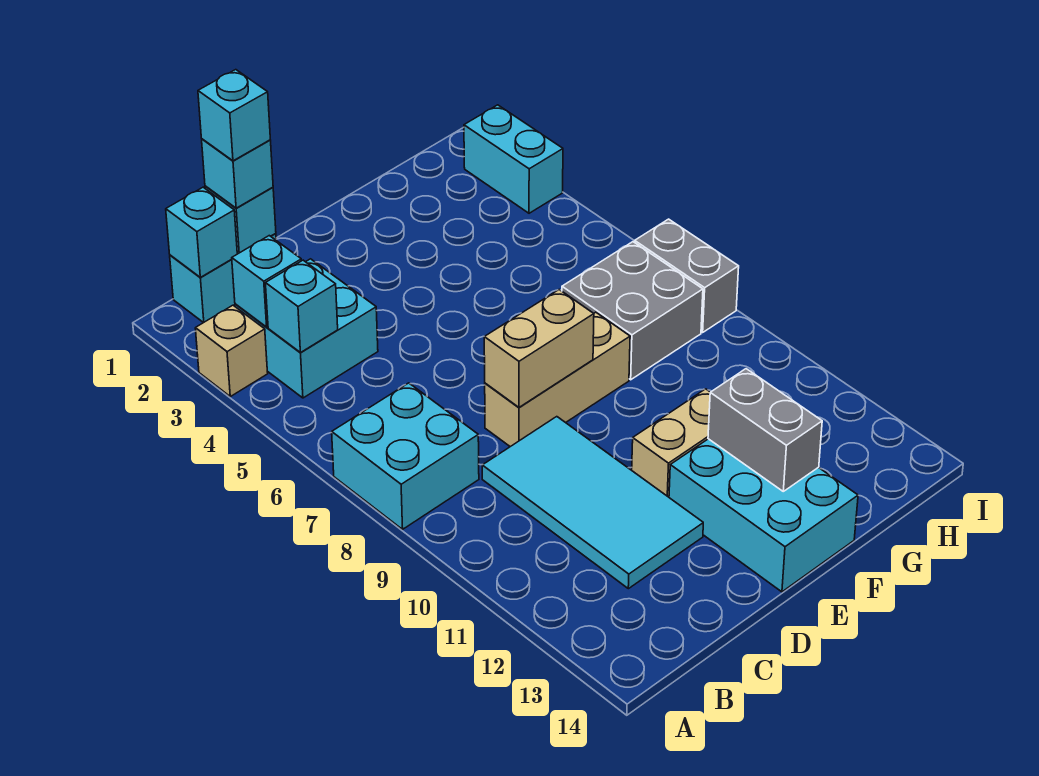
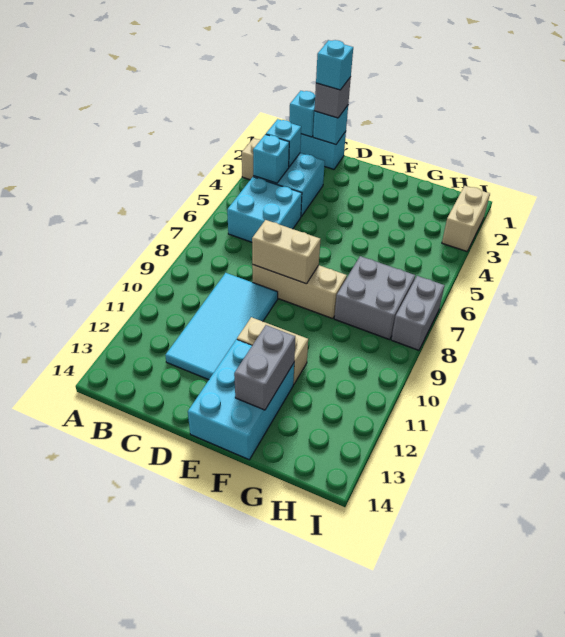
cyan 2x2 brick [332,383,479,529] -> cyan 2x2 brick moved to [227,177,302,242]
cyan 1x1 brick [202,139,273,208] -> grey 1x1 brick [314,77,351,118]
cyan 1x2 brick [464,105,563,213] -> tan 1x2 brick [442,186,490,251]

